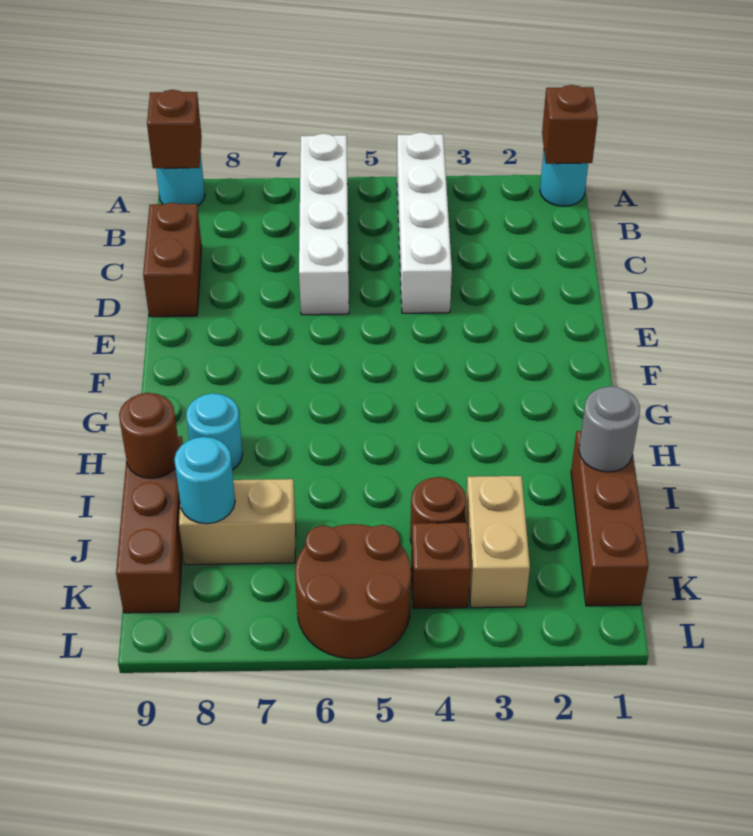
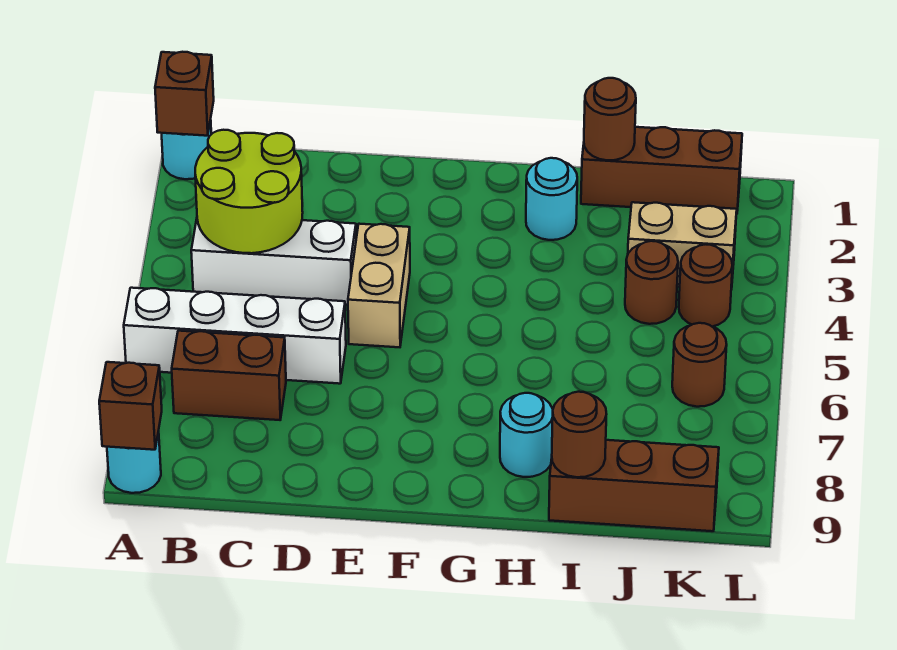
white 1x4 brick [397,132,452,313] -> white 1x3 brick [191,219,356,305]
none -> lime 2x2 round brick [195,130,303,253]
brown 1x2 brick [143,203,202,317] -> brown 1x2 brick moved to [172,331,286,420]
grey 1x1 round brick [579,386,640,472] -> brown 1x1 round brick [584,78,636,160]
tan 1x2 brick [179,479,296,565] -> tan 1x2 brick moved to [348,224,410,347]
cyan 1x1 round brick [174,437,235,524] -> cyan 1x1 round brick moved to [526,158,577,240]
brown 1x1 brick [411,523,471,609] -> brown 1x1 round brick [679,244,732,327]
brown 2x2 round brick [295,524,411,659] -> brown 1x1 round brick [672,323,727,407]

